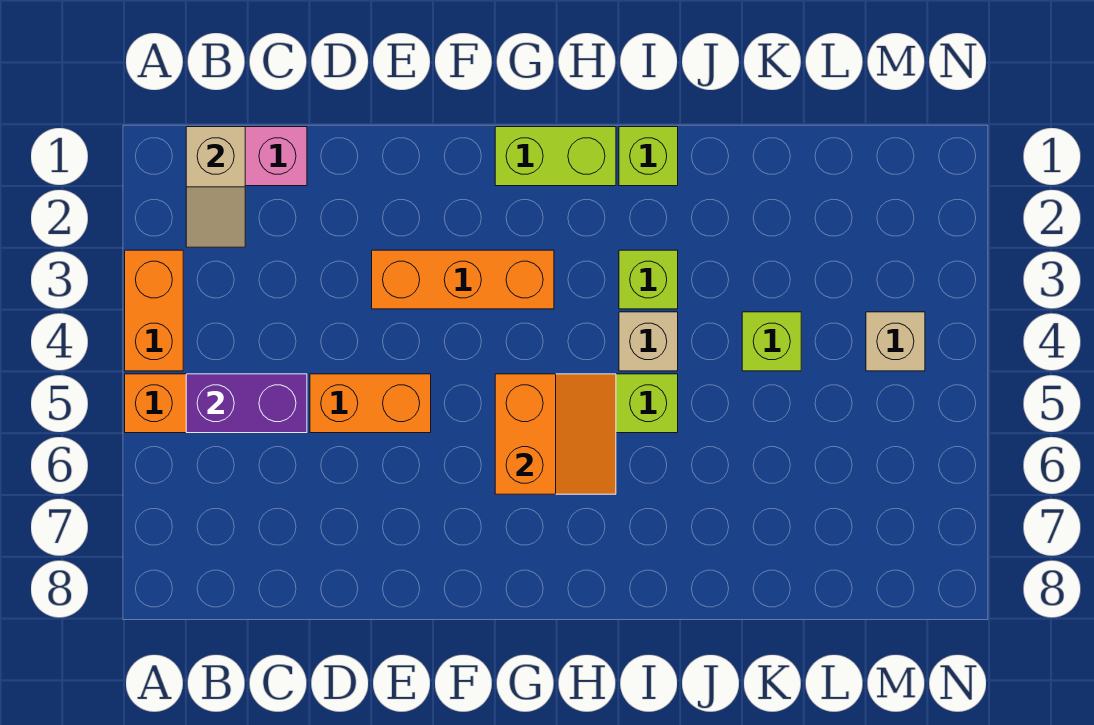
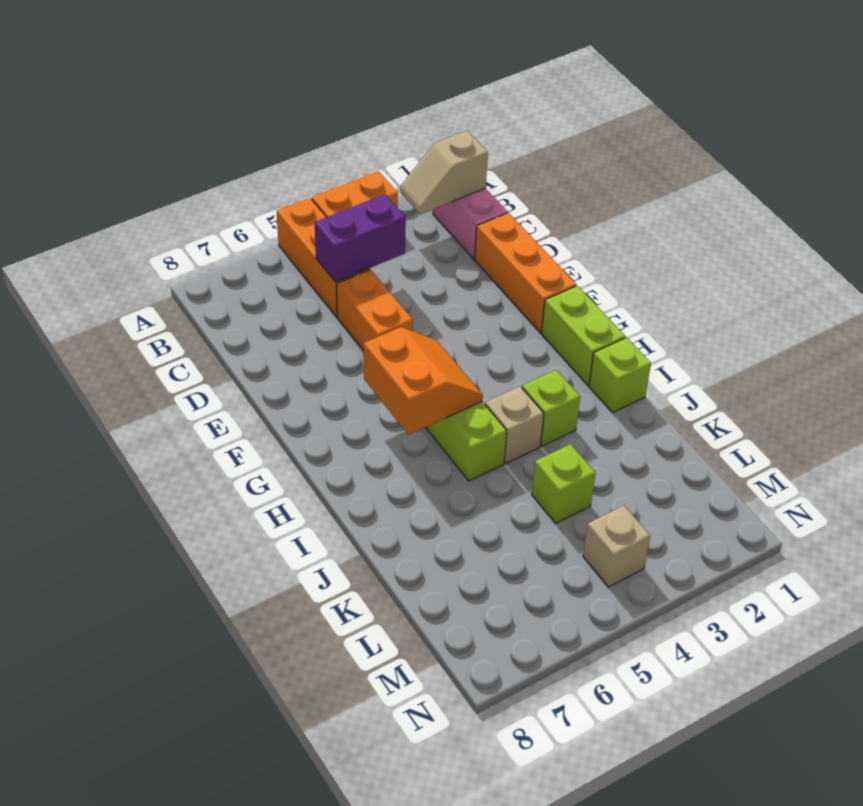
purple 1x2 brick [186,374,307,433] -> purple 1x2 brick turned to [315,194,406,282]
orange 1x3 brick [372,250,554,309] -> orange 1x3 brick moved to [475,213,576,333]
orange 2x2 slope [495,374,616,494] -> orange 2x2 slope turned to [364,327,483,435]

